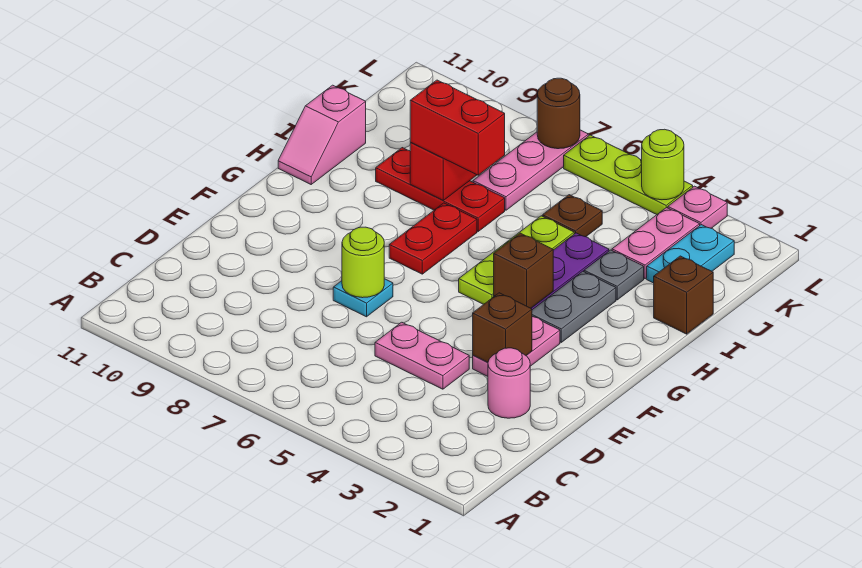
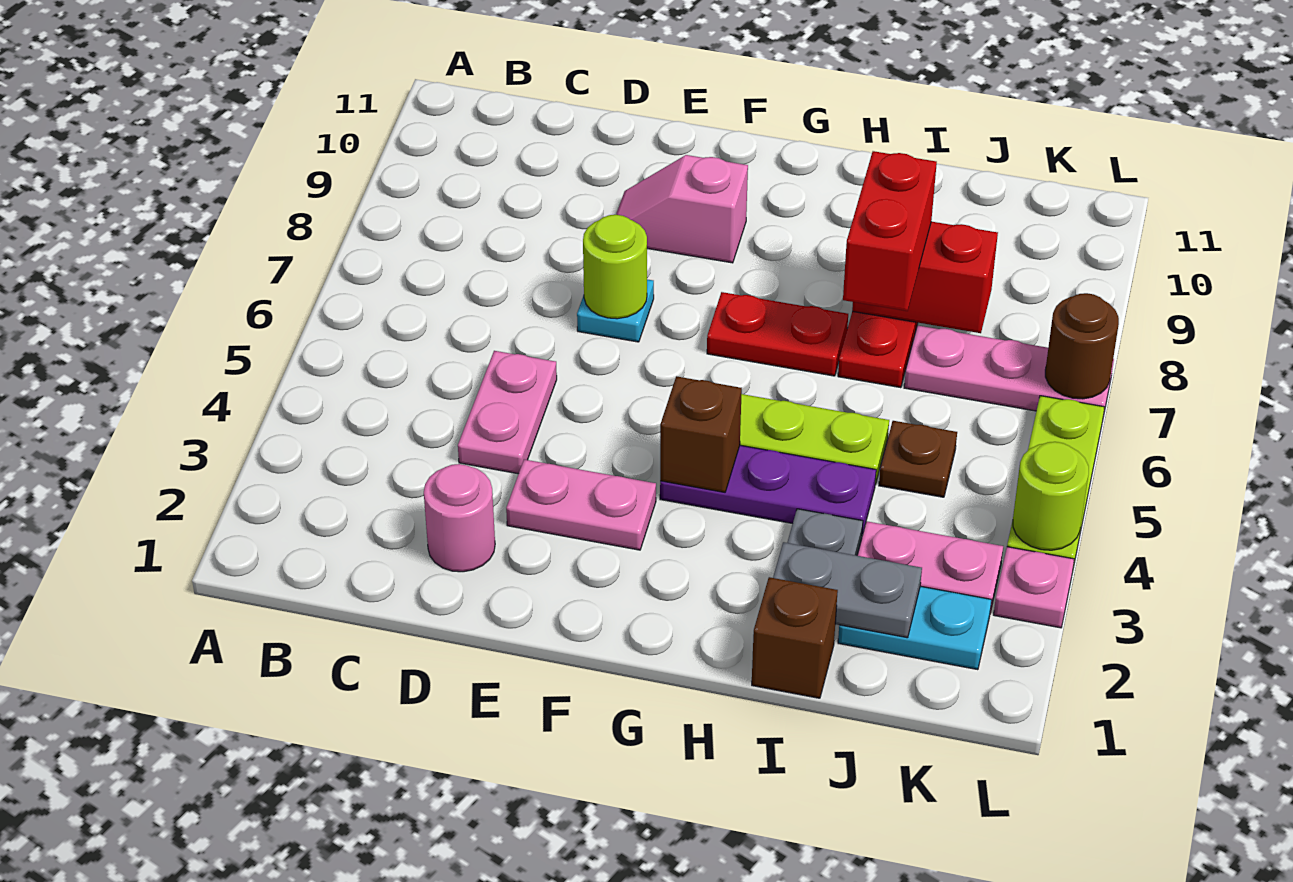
brown 1x1 brick [473,293,532,362] -> none
grey 1x2 plate [532,271,616,342] -> grey 1x2 plate moved to [773,542,922,638]
pink 1x2 slope [278,85,366,184] -> pink 1x2 slope moved to [616,155,748,263]

